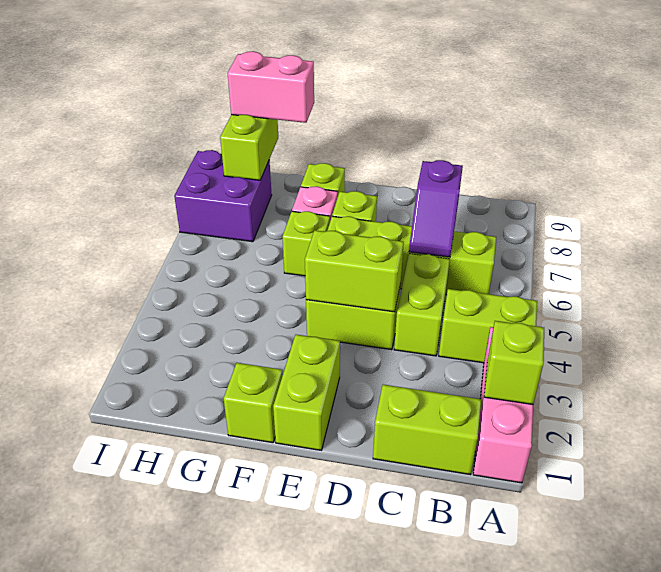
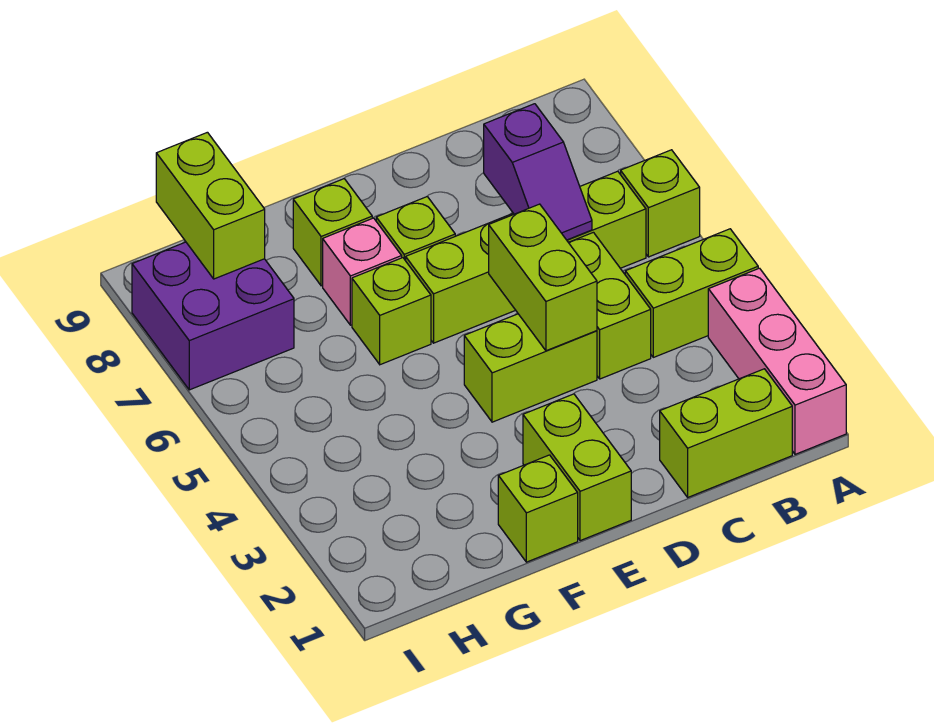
lime 1x1 brick [484,321,544,405] -> lime 1x1 brick moved to [621,150,700,257]
lime 1x2 brick [305,230,404,312] -> lime 1x2 brick turned to [489,204,597,351]
pink 1x2 brick [228,51,314,123] -> none

